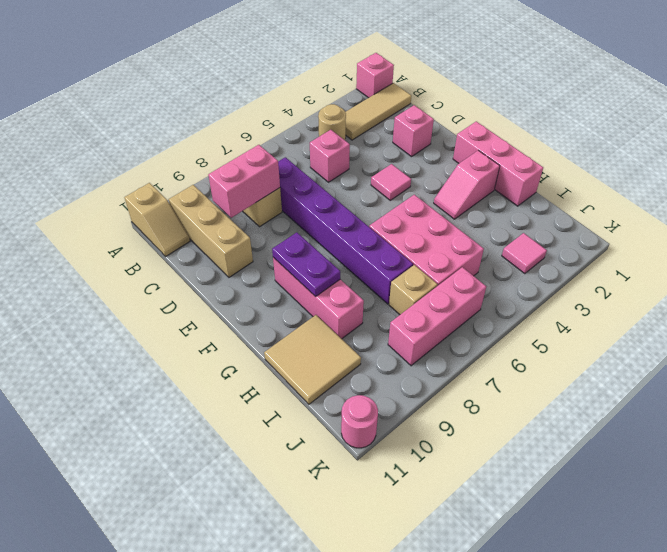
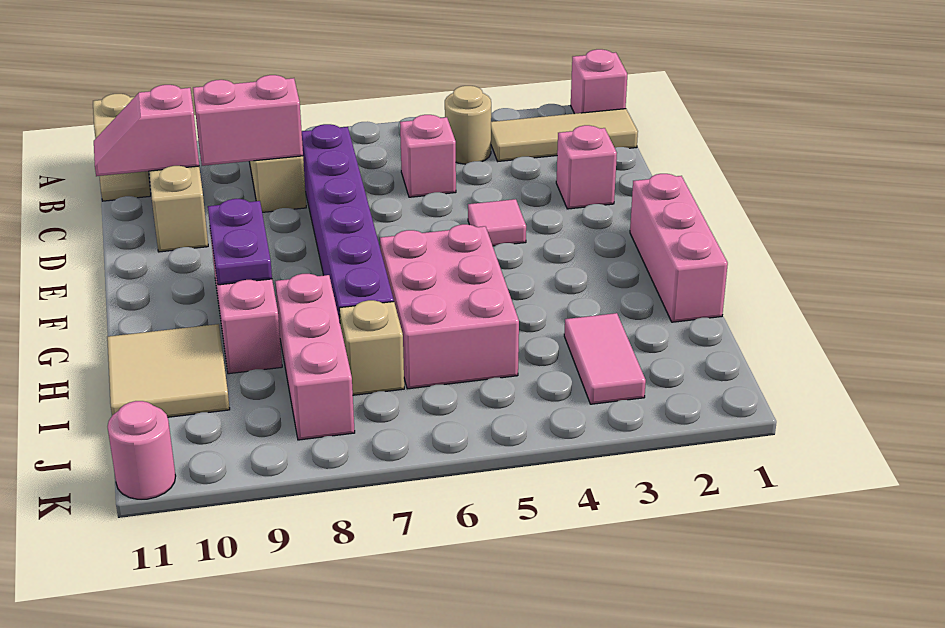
pink 1x2 slope [434,150,500,219] -> pink 1x2 slope moved to [94,85,199,176]
pink 1x1 tile [502,233,547,274] -> pink 1x2 tile [564,313,646,404]
pink 1x3 brick [388,267,486,366] -> pink 1x3 brick turned to [275,274,355,440]

